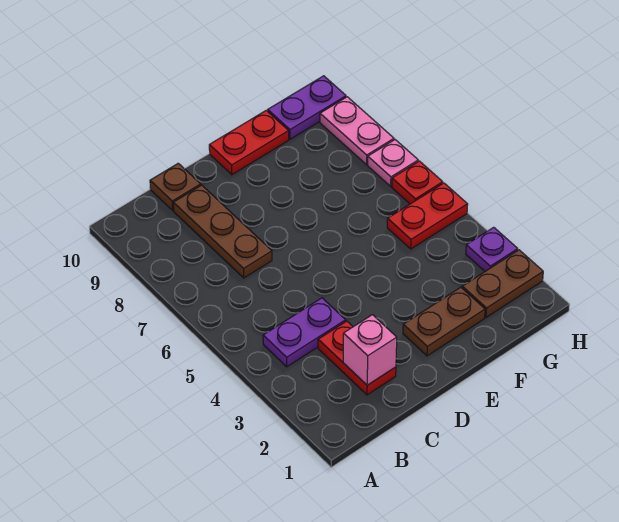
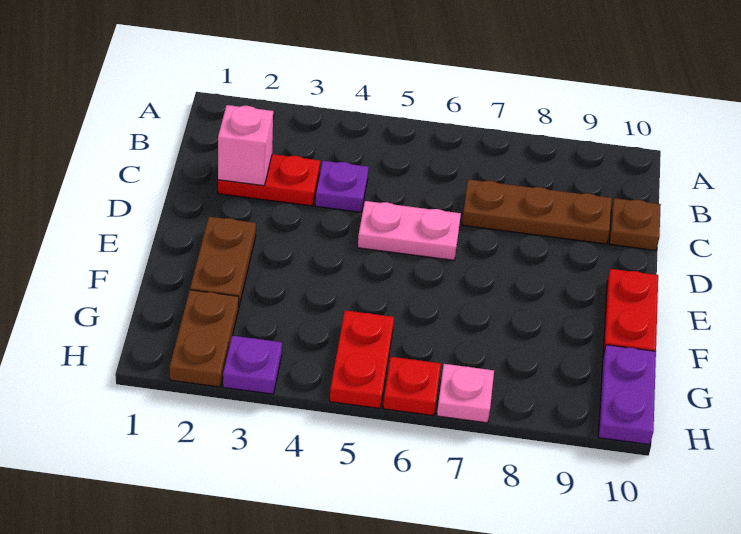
purple 1x2 plate [263,298,346,367] -> purple 1x1 plate [315,161,368,212]
pink 1x2 plate [320,97,394,165] -> pink 1x2 plate moved to [358,201,461,260]

